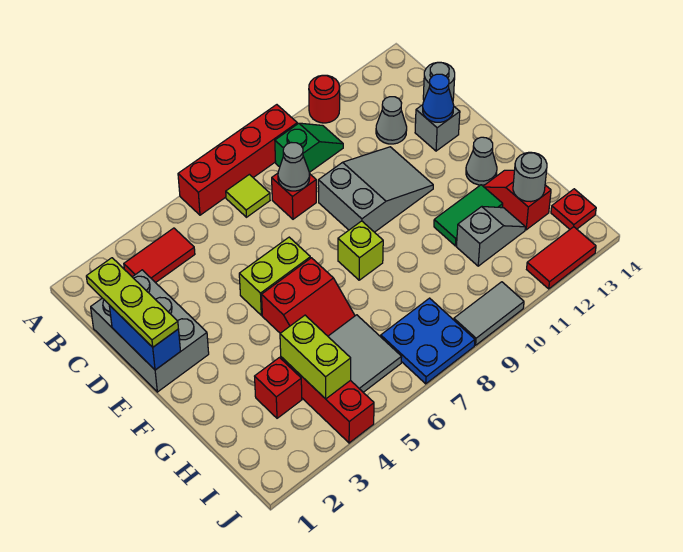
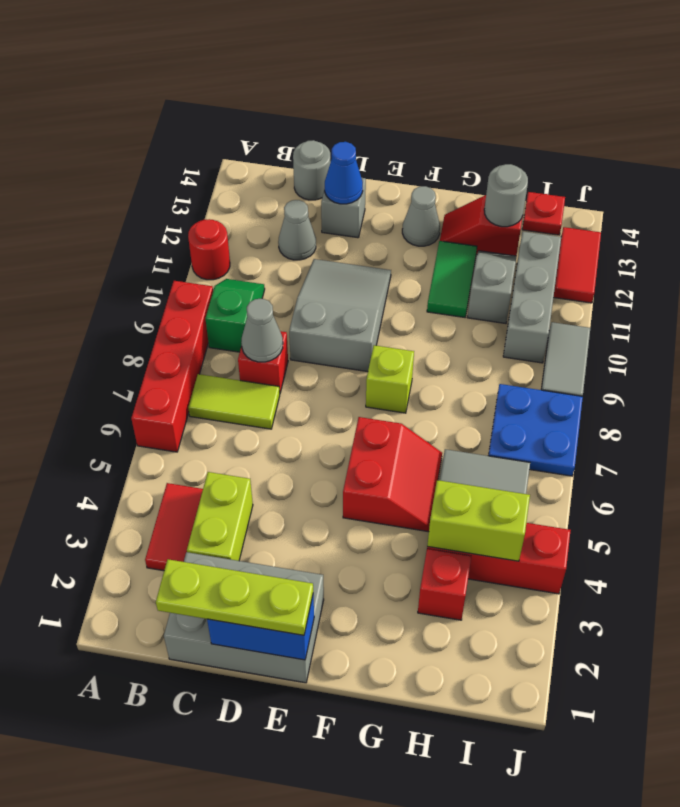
lime 1x1 tile [226,174,270,217] -> lime 1x2 tile [188,374,280,429]
lime 1x2 brick [239,237,310,315] -> lime 1x2 brick moved to [187,472,253,561]
none -> grey 1x3 brick [503,232,561,363]

